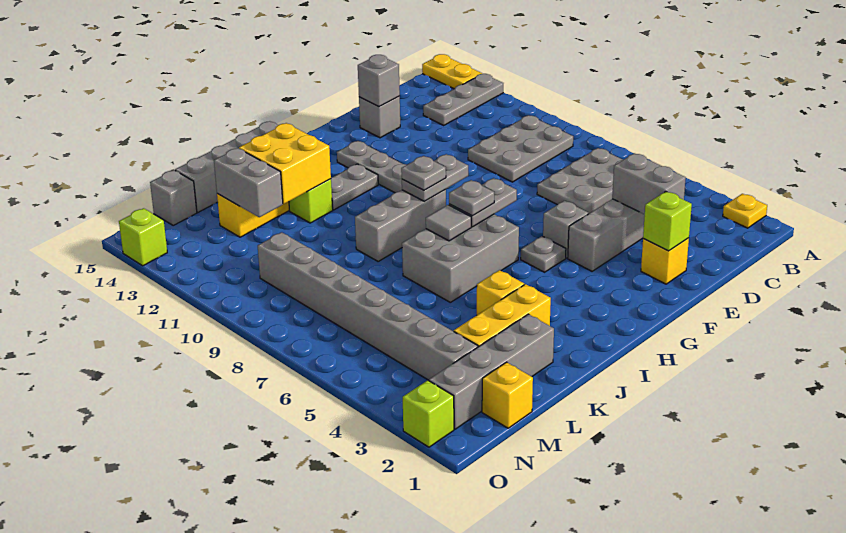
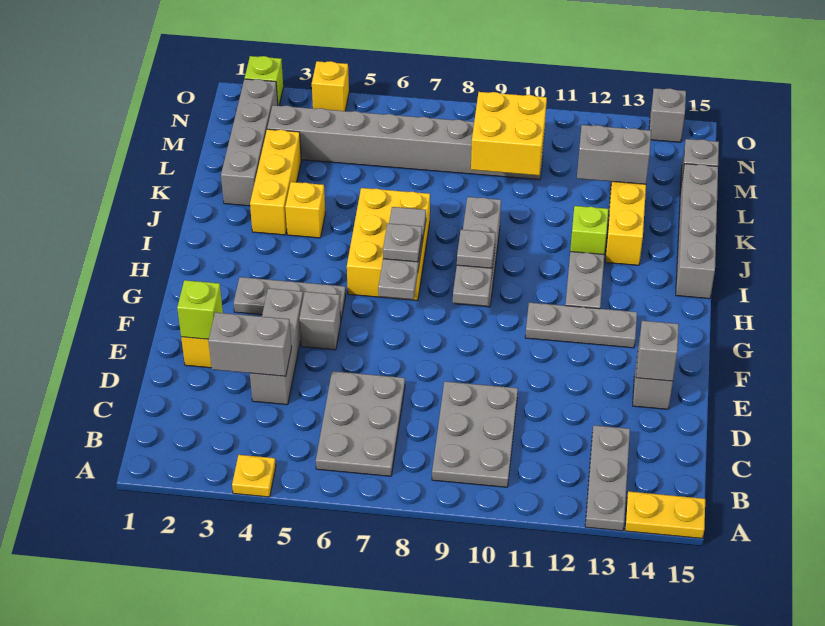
yellow 1x1 plate [723,194,767,228] -> yellow 1x1 plate moved to [232,455,276,497]
grey 1x1 plate [521,236,566,272] -> grey 1x3 plate [234,277,346,319]
grey 2x3 brick [402,214,519,302] -> yellow 2x3 brick [347,188,430,301]
yellow 2x2 brick [239,123,331,204] -> yellow 2x2 brick moved to [471,92,547,175]
yellow 1x1 brick [482,362,533,428] -> yellow 1x1 brick moved to [312,61,349,111]
lime 1x1 brick [119,208,167,266] -> grey 1x1 brick [649,88,686,142]

